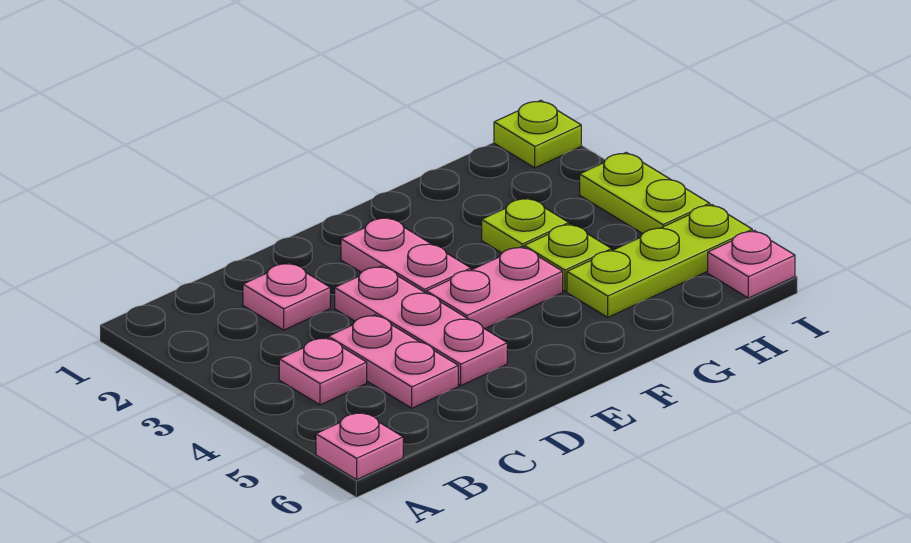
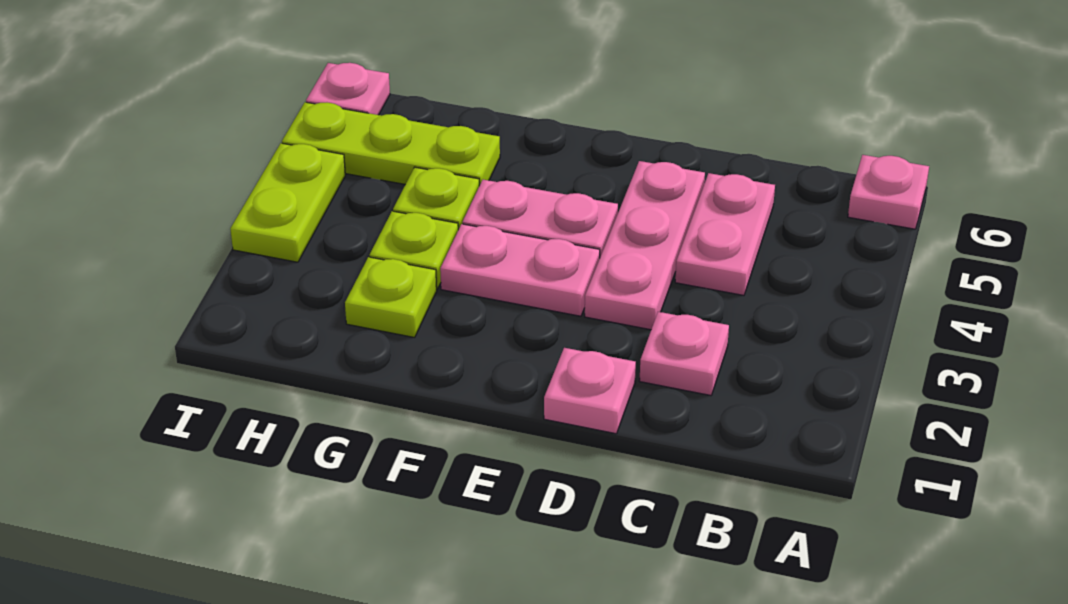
pink 1x1 plate [279,338,367,405] -> pink 1x1 plate moved to [544,348,636,434]
pink 1x2 plate [341,217,471,293] -> pink 1x2 plate turned to [440,224,600,316]
lime 1x1 plate [494,100,581,168] -> lime 1x1 plate moved to [345,257,437,337]

